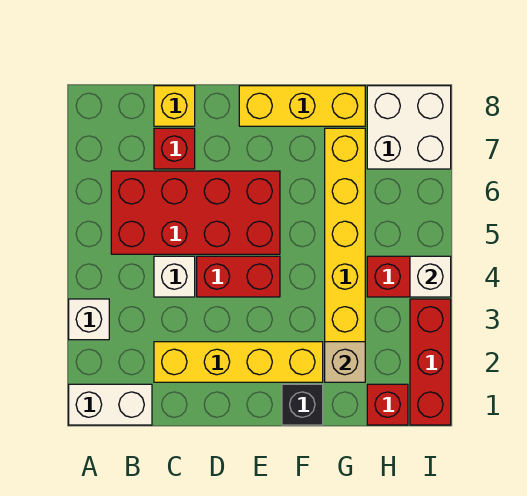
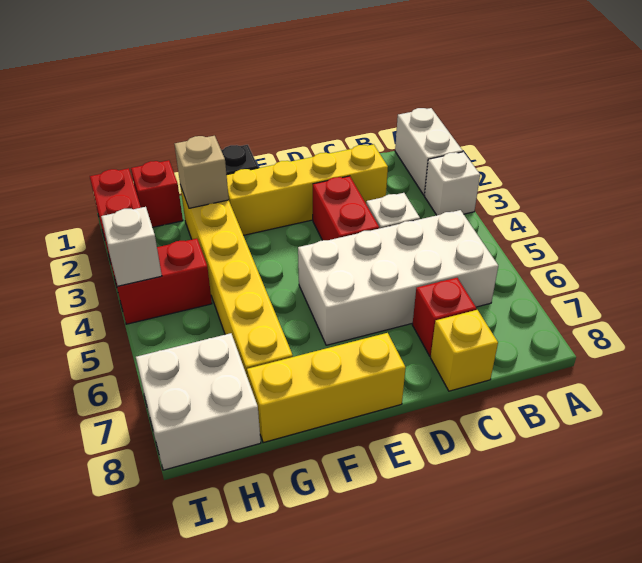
white 1x2 brick [69,384,152,425] -> white 1x2 brick turned to [395,108,463,195]
red 2x4 brick [111,171,280,254] -> white 2x4 brick [298,210,498,345]
red 1x2 brick [197,256,280,297] -> red 1x2 brick turned to [313,176,379,240]

